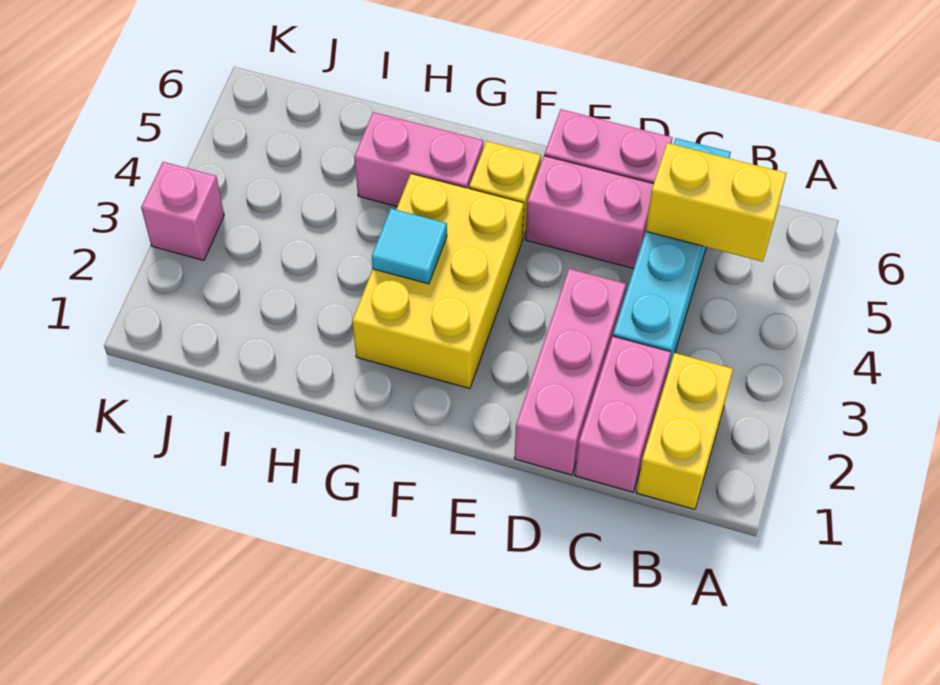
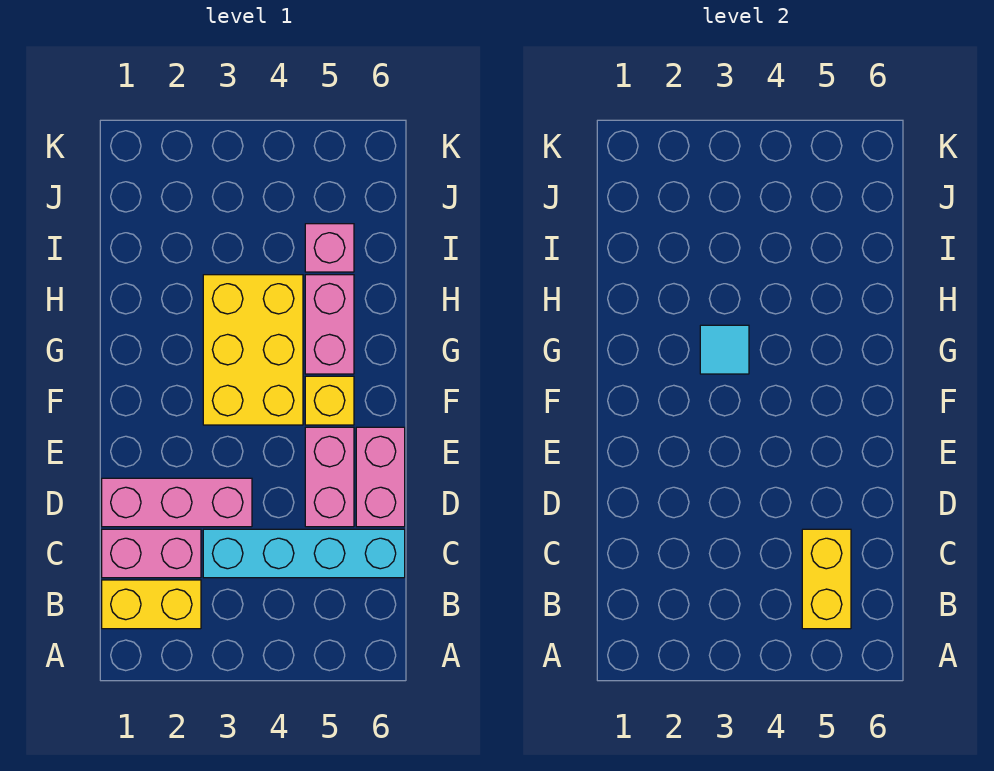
yellow 2x3 brick [352,174,524,389] -> yellow 2x3 brick turned to [203,275,303,425]
pink 1x1 brick [141,162,224,260] -> pink 1x1 brick moved to [305,224,354,272]

